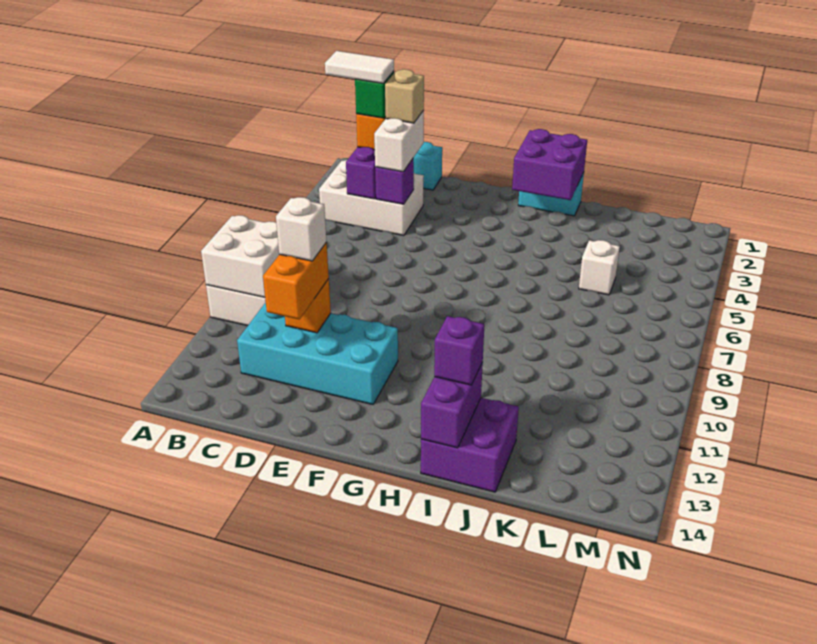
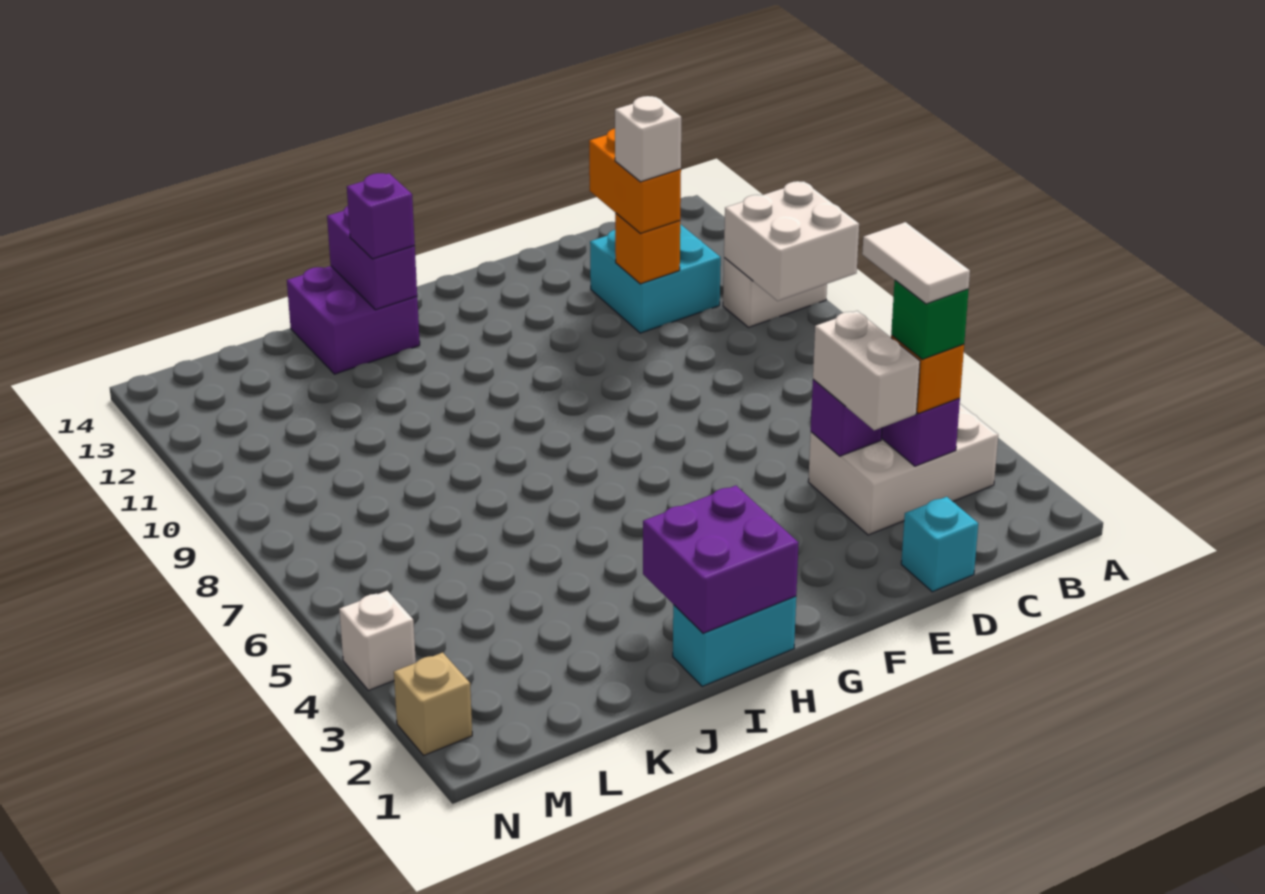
white 1x2 tile [325,51,394,83] -> white 1x2 tile turned to [862,222,970,304]
cyan 2x4 brick [237,303,398,405] -> cyan 2x2 brick [590,224,721,333]
tan 1x1 brick [385,69,424,123] -> tan 1x1 brick moved to [394,652,472,755]
white 1x1 brick [579,240,620,295] -> white 1x1 brick moved to [339,591,416,690]

